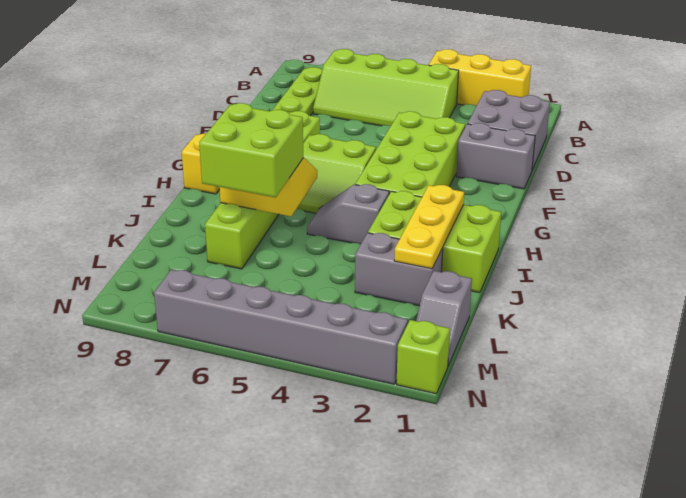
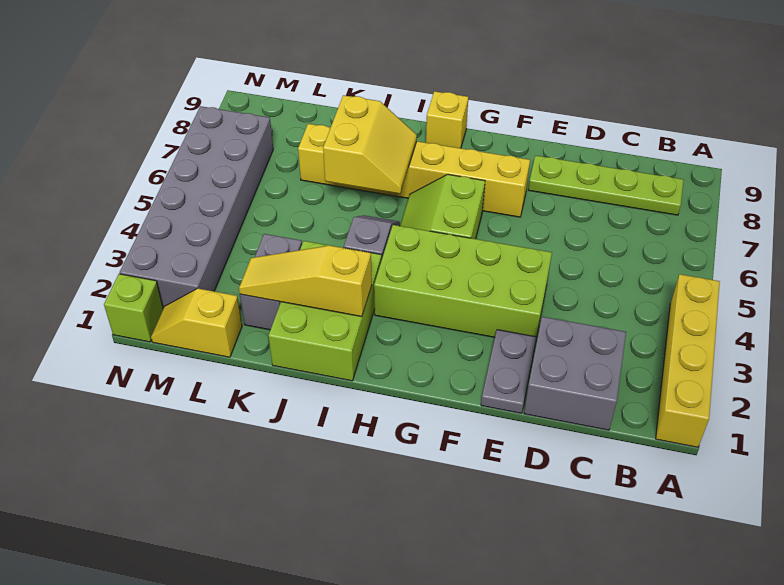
yellow 1x3 brick [429,49,531,106] -> yellow 1x4 brick [656,274,720,447]
lime 2x4 slope [313,49,459,126] -> none
grey 1x2 brick [456,123,535,189] -> grey 1x2 plate [481,330,536,413]
lime 1x6 brick [205,111,320,269] -> yellow 1x6 brick [298,124,530,217]
yellow 1x3 plate [394,185,464,269] -> yellow 1x3 slope [239,245,372,317]
lime 2x2 brick [199,103,303,198] -> none
grey 1x2 slope [416,271,472,366] -> yellow 1x2 slope [151,288,242,357]
grey 1x6 brick [154,270,408,384] -> grey 2x6 brick [120,106,273,308]

